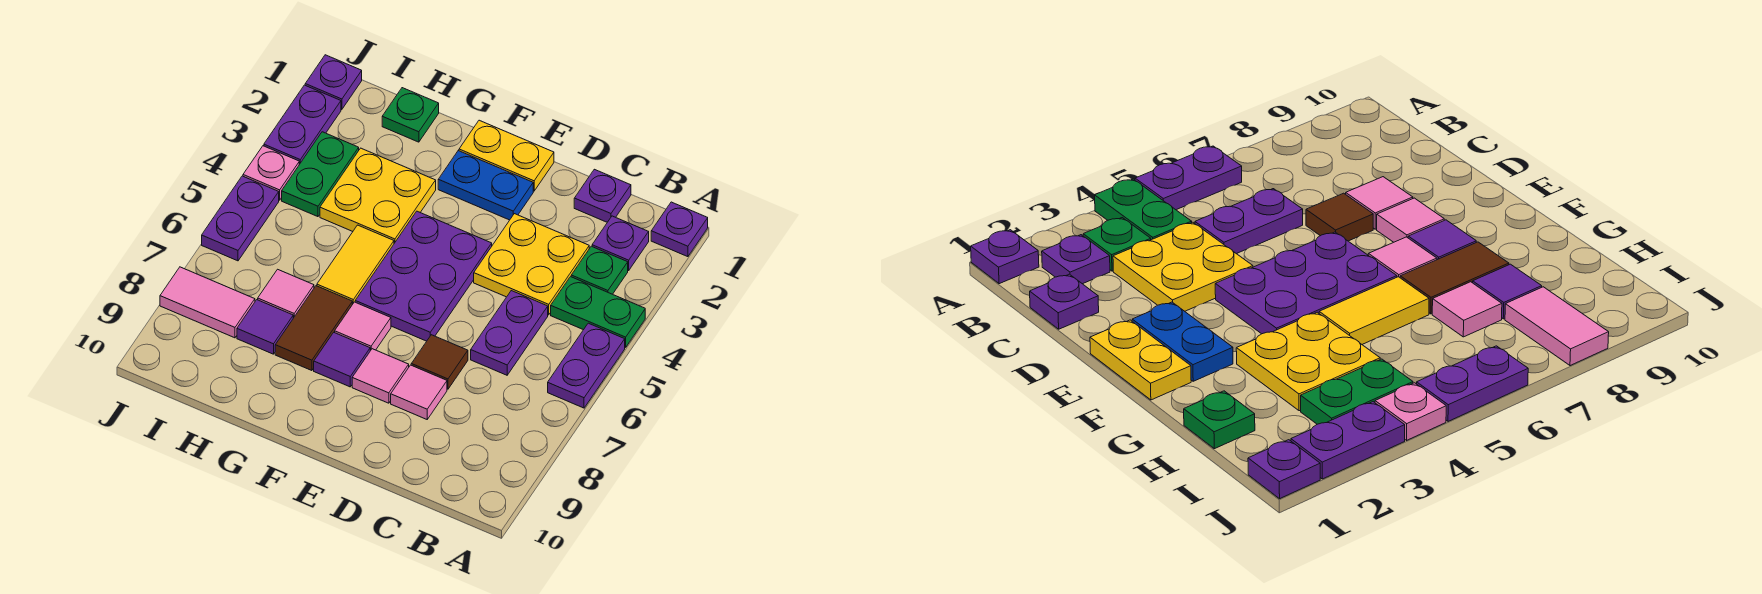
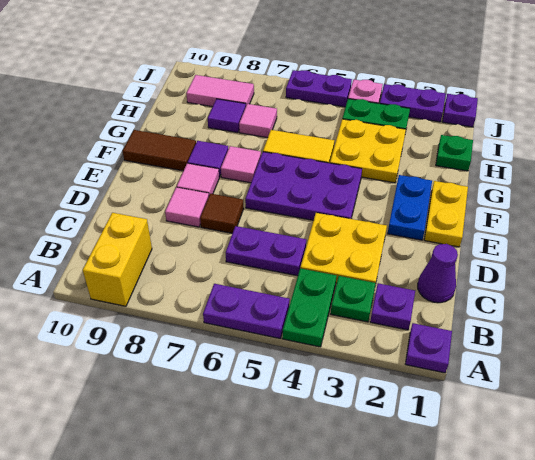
none -> yellow 1x2 brick [83,213,152,306]
purple 1x1 plate [574,169,631,222] -> purple 1x1 cone [418,244,458,303]
brown 1x2 tile [275,286,352,371] -> brown 1x2 tile moved to [123,130,196,171]
pink 1x2 tile [160,267,255,338] -> pink 1x2 tile turned to [186,75,254,107]

